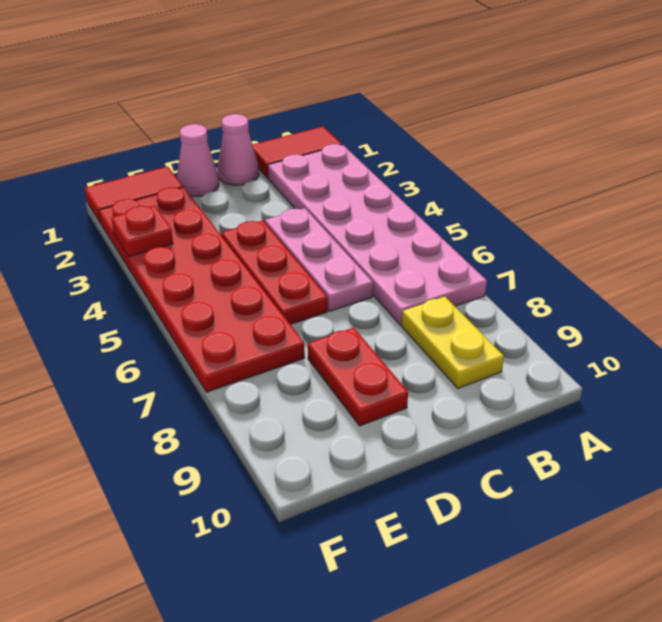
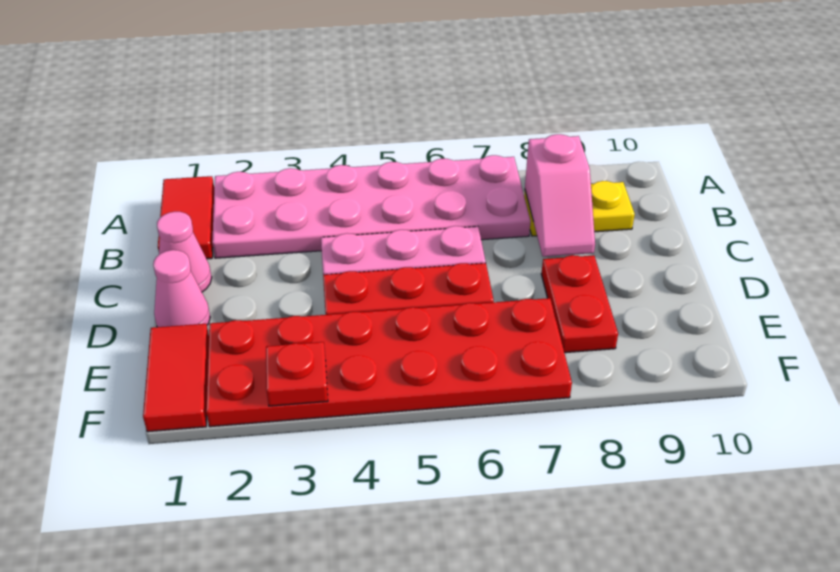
none -> pink 1x2 slope [525,134,595,257]
red 1x2 plate [308,328,408,426] -> red 1x2 plate turned to [541,255,618,353]

